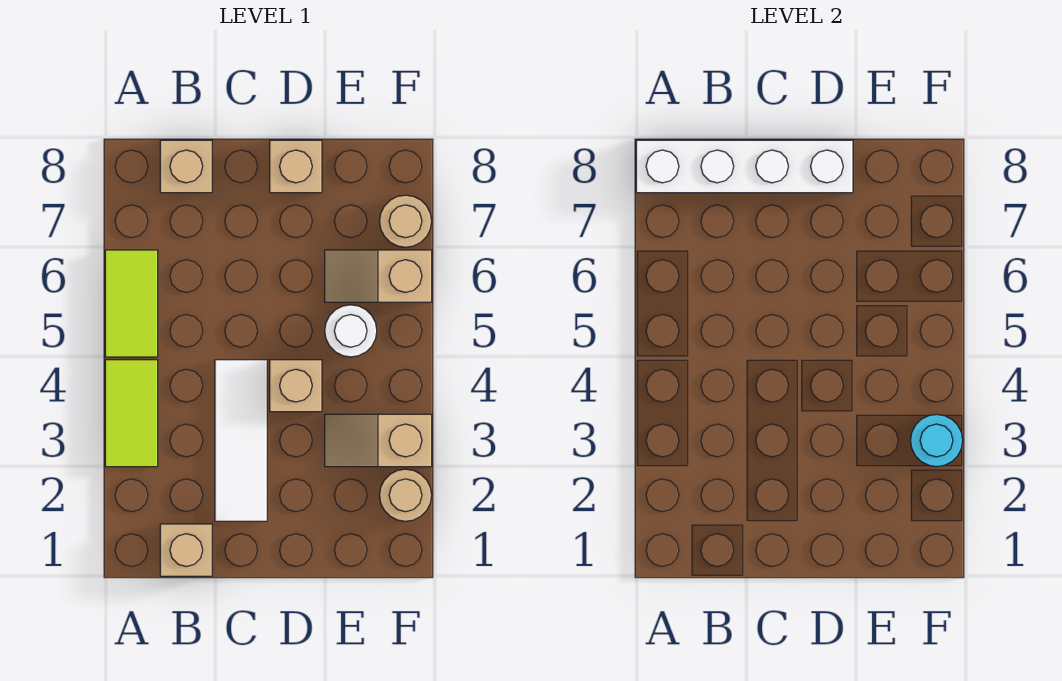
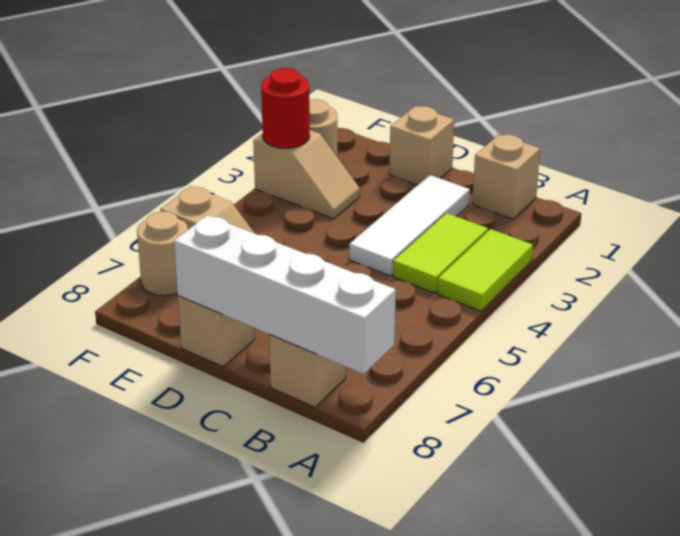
lime 1x2 tile [105,250,158,357] -> lime 1x2 tile moved to [393,213,488,293]
tan 1x1 brick [270,360,322,412] -> tan 1x1 brick moved to [389,106,454,185]
white 1x1 round brick [325,305,377,357] -> none
cyan 1x1 round brick [910,414,963,467] -> red 1x1 round brick [261,68,310,148]

